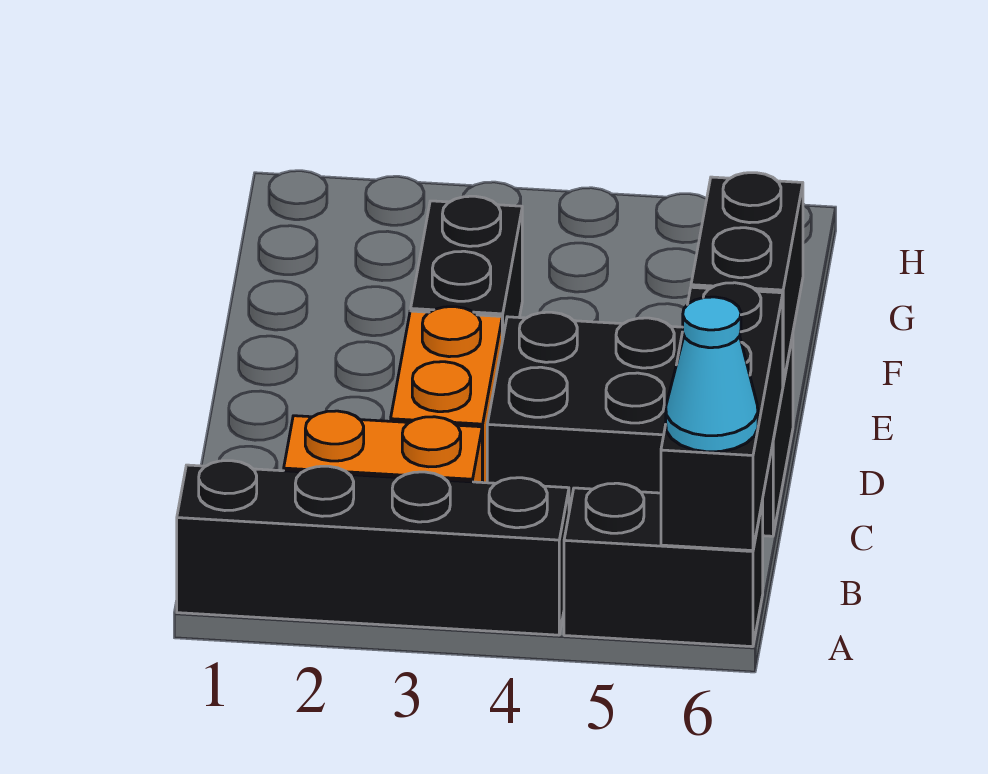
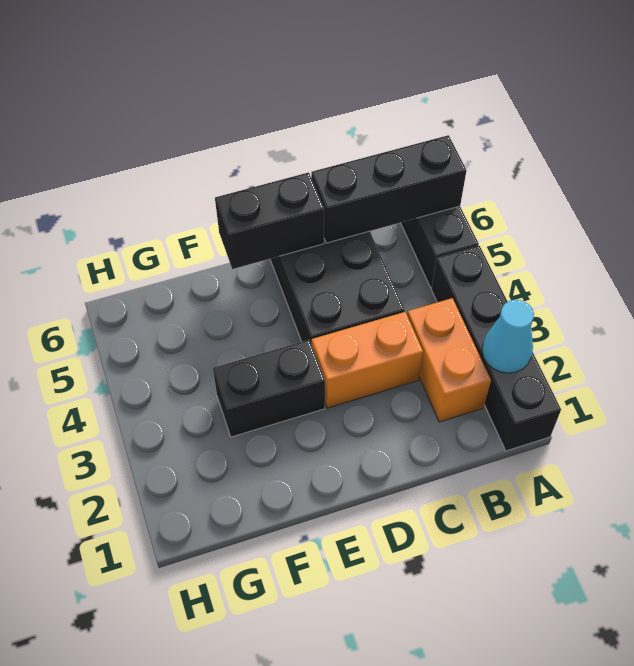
cyan 1x1 cone [666,297,758,452] -> cyan 1x1 cone moved to [482,300,534,373]

